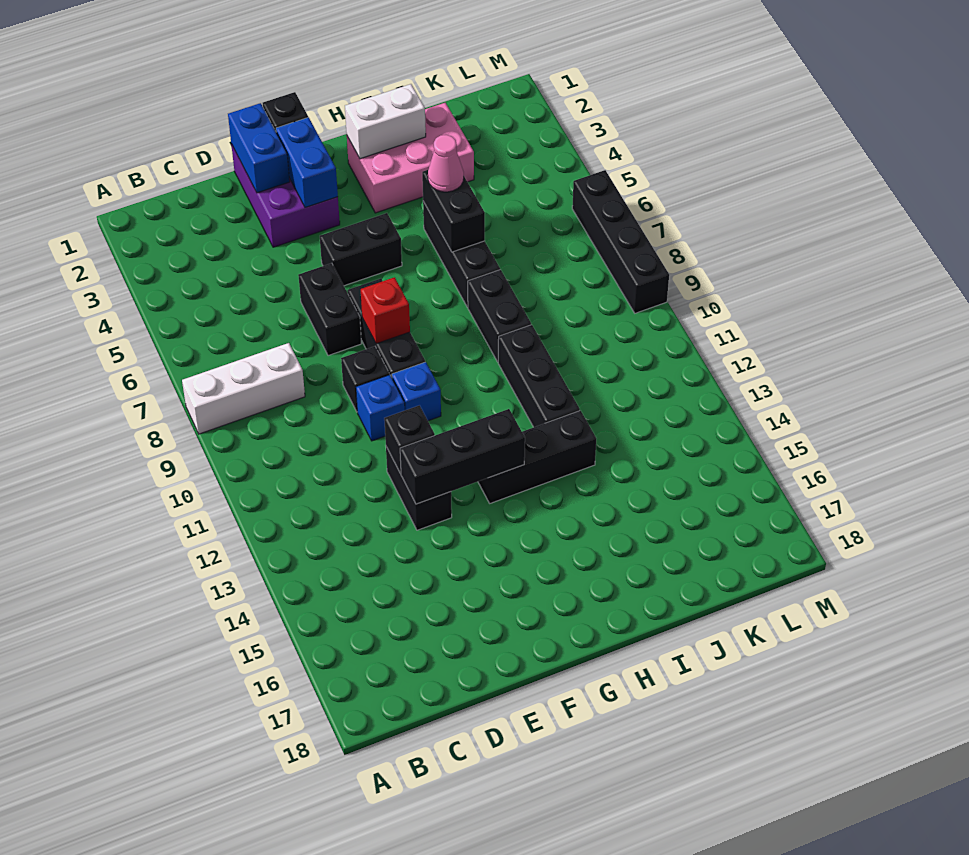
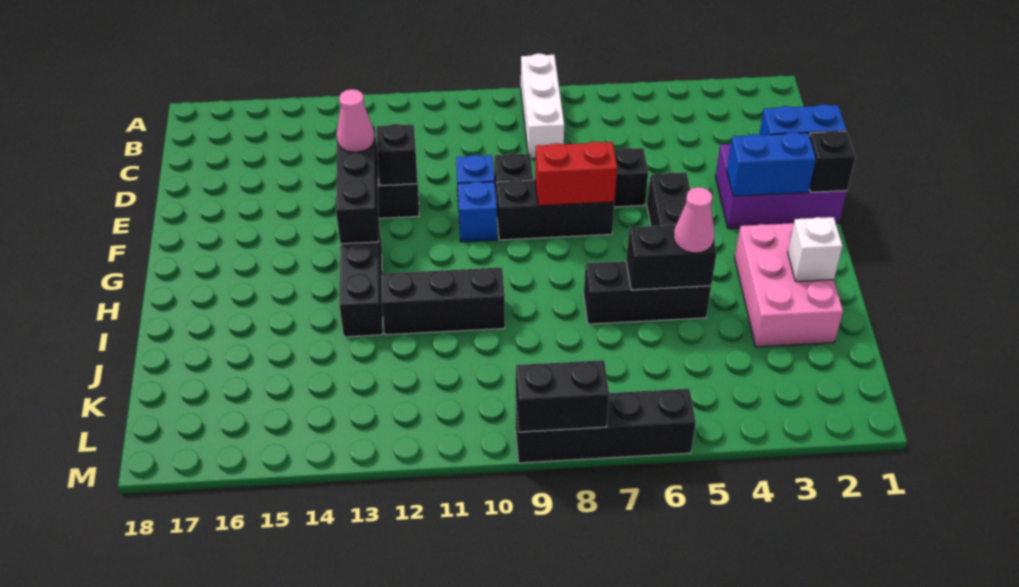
none -> pink 1x1 cone [336,89,375,152]
red 1x1 brick [361,277,410,344] -> red 1x2 brick [535,141,617,206]
white 1x2 brick [345,84,426,159] -> white 1x1 brick [788,217,843,281]
black 1x2 brick [468,270,531,362] -> black 1x2 brick moved to [516,360,609,432]

